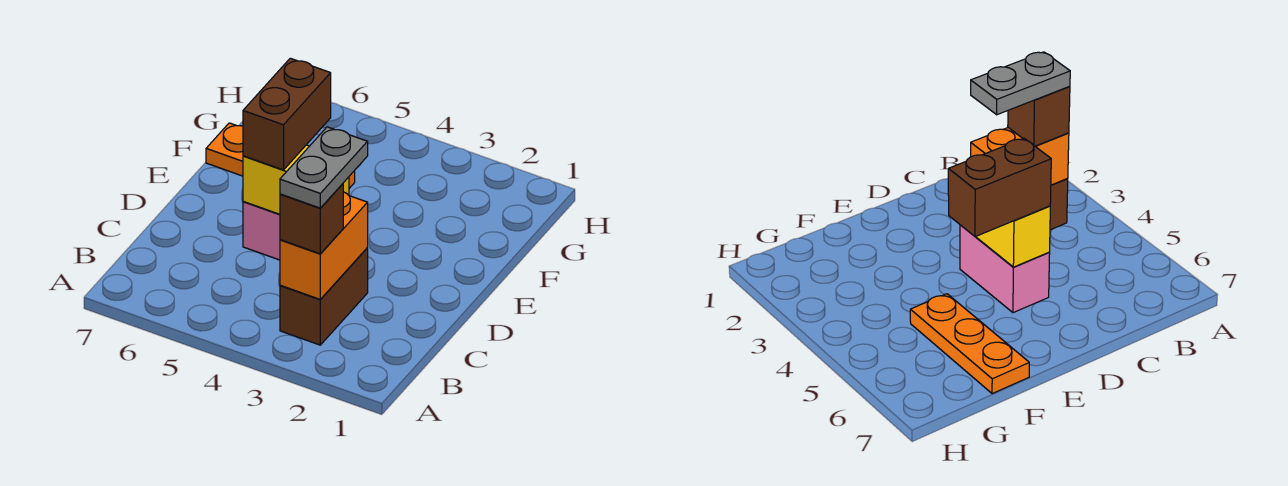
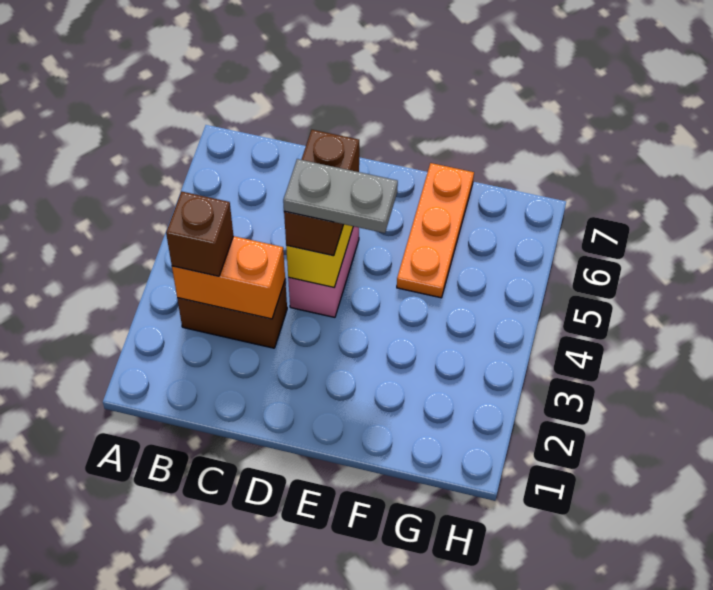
grey 1x2 plate [280,127,368,208] -> grey 1x2 plate moved to [283,159,398,233]
brown 1x2 brick [243,58,331,170] -> brown 1x2 brick turned to [284,130,359,256]

